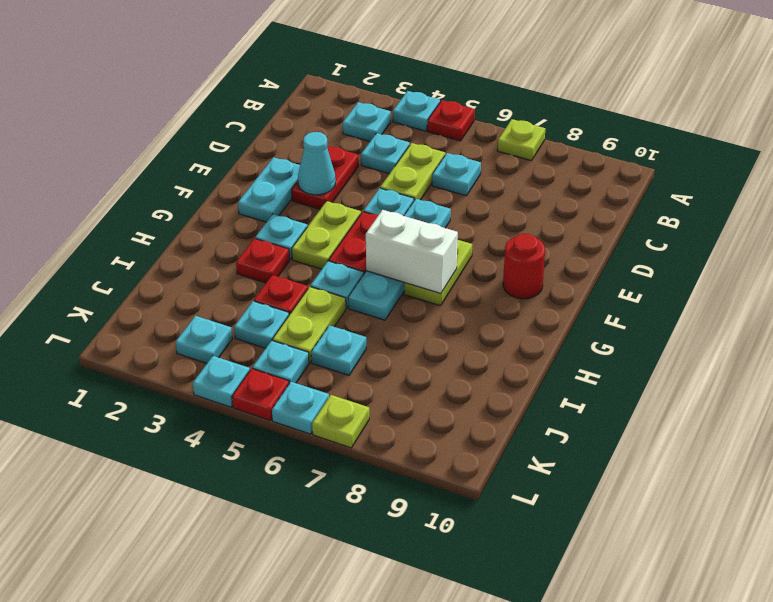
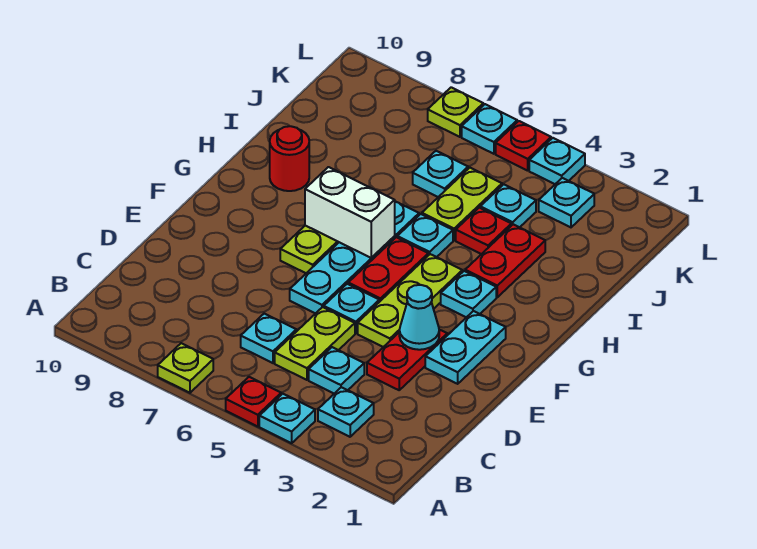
lime 1x2 plate [292,201,361,269] -> lime 1x3 plate [358,254,462,347]
red 1x1 round brick [503,234,545,299] -> red 1x1 round brick moved to [270,126,309,191]
red 1x1 plate [236,238,290,283] -> red 1x2 plate [465,224,545,297]
cyan 1x1 plate [253,340,309,383] -> none

